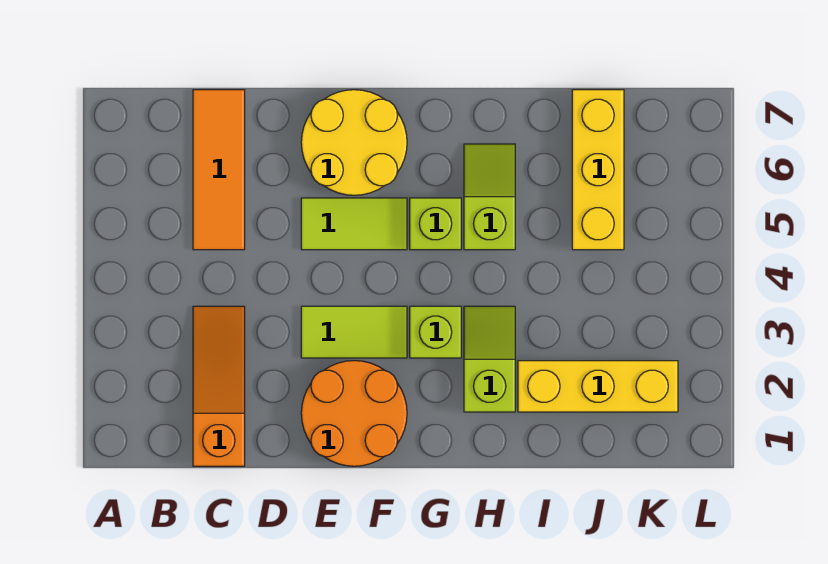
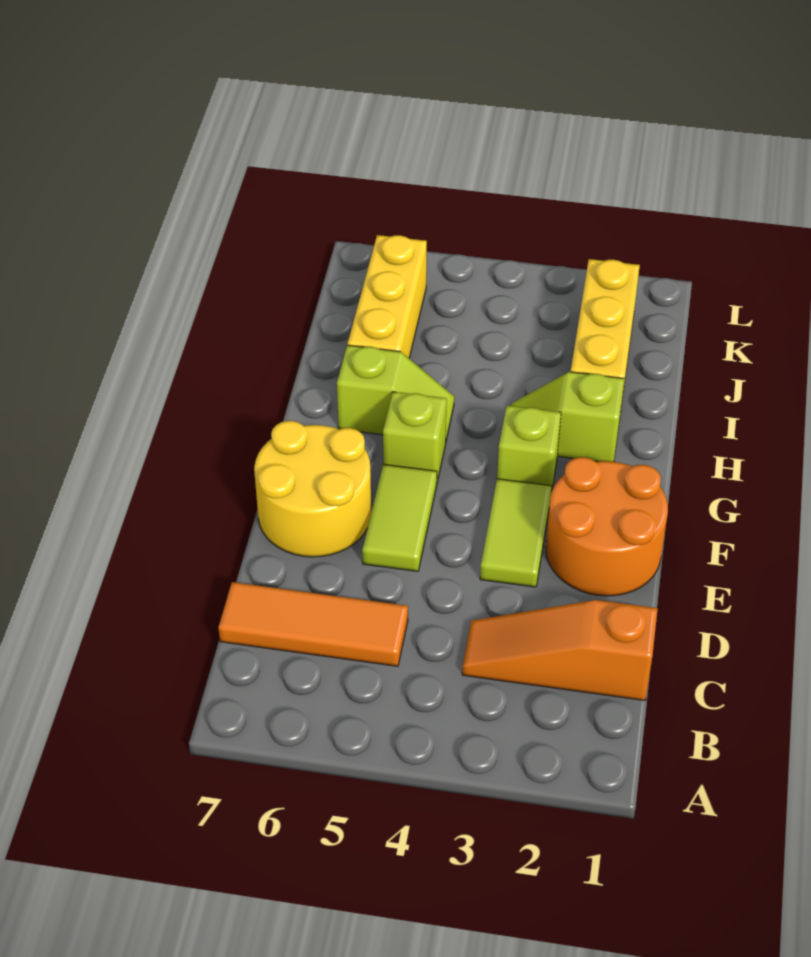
lime 1x2 slope [464,144,515,250] -> lime 1x2 slope turned to [337,345,454,440]
yellow 1x3 brick [572,90,624,250] -> yellow 1x3 brick turned to [348,235,427,358]

